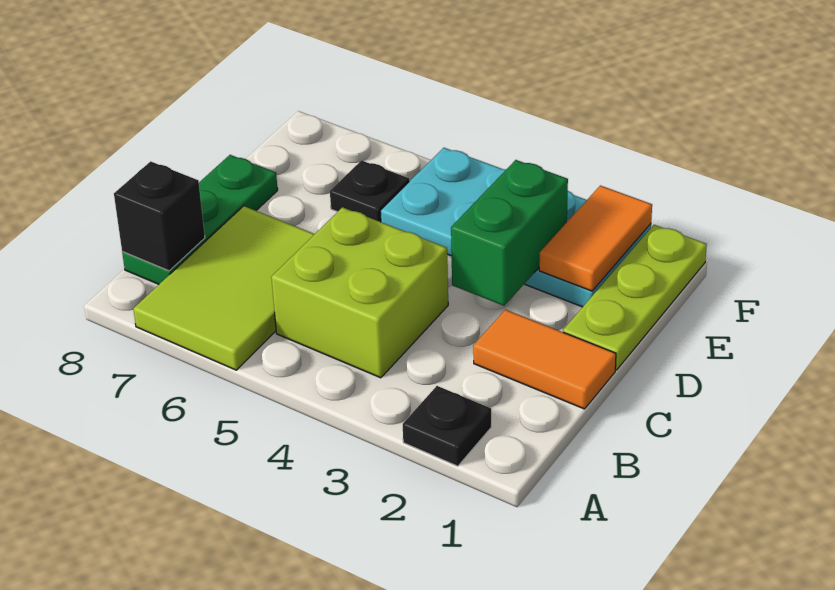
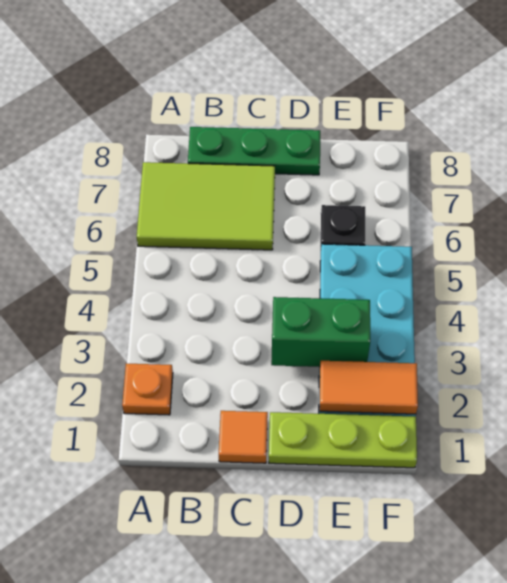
black 1x1 plate [403,386,491,466] -> orange 1x1 plate [122,364,173,415]
lime 2x2 brick [271,207,448,378] -> none
black 1x1 brick [114,161,205,271] -> none
orange 1x2 tile [473,310,616,409] -> orange 1x1 tile [219,411,268,463]

